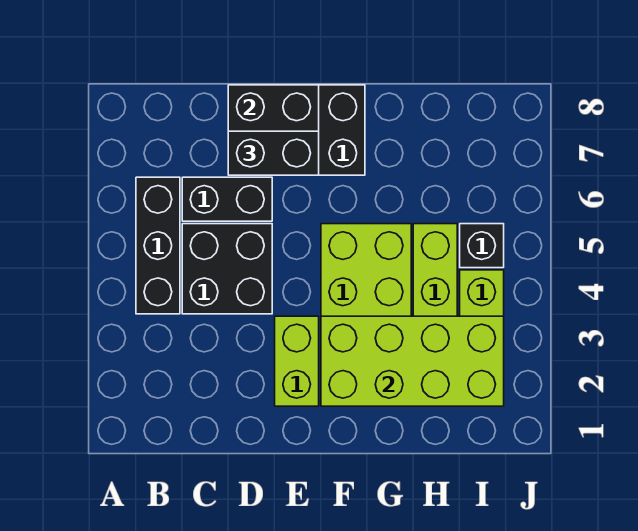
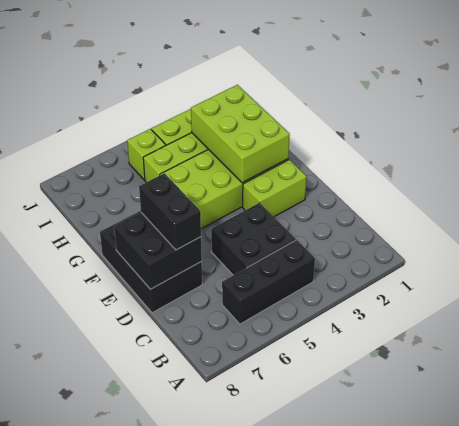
black 1x2 brick [182,177,272,221] -> none
lime 2x4 brick [321,316,504,406] -> lime 2x3 brick [191,85,290,183]
black 1x1 brick [460,224,504,268] -> lime 1x1 brick [127,129,166,180]

